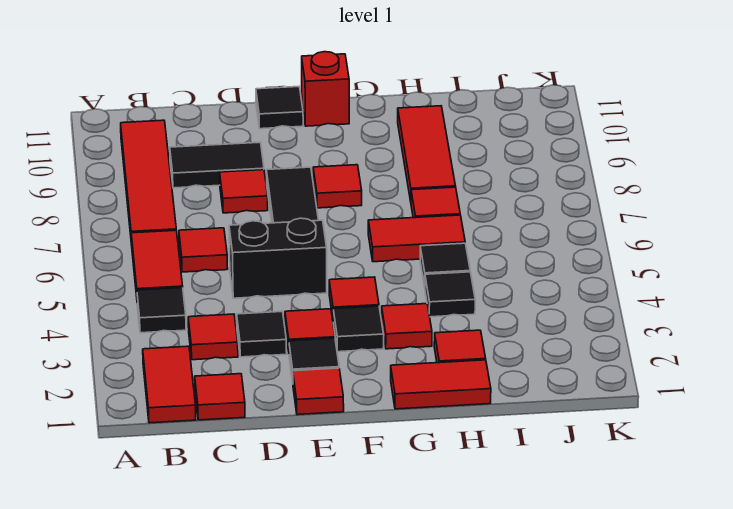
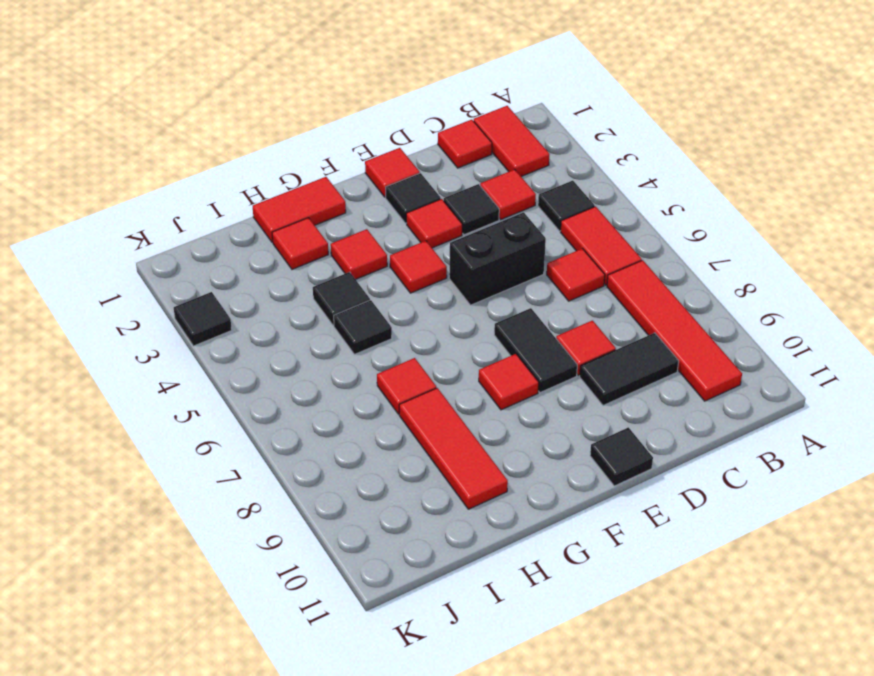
black 1x1 tile [333,306,384,352] -> black 1x1 tile moved to [174,292,232,346]
red 1x1 brick [302,52,349,126] -> none
red 1x2 tile [368,215,465,262] -> none

